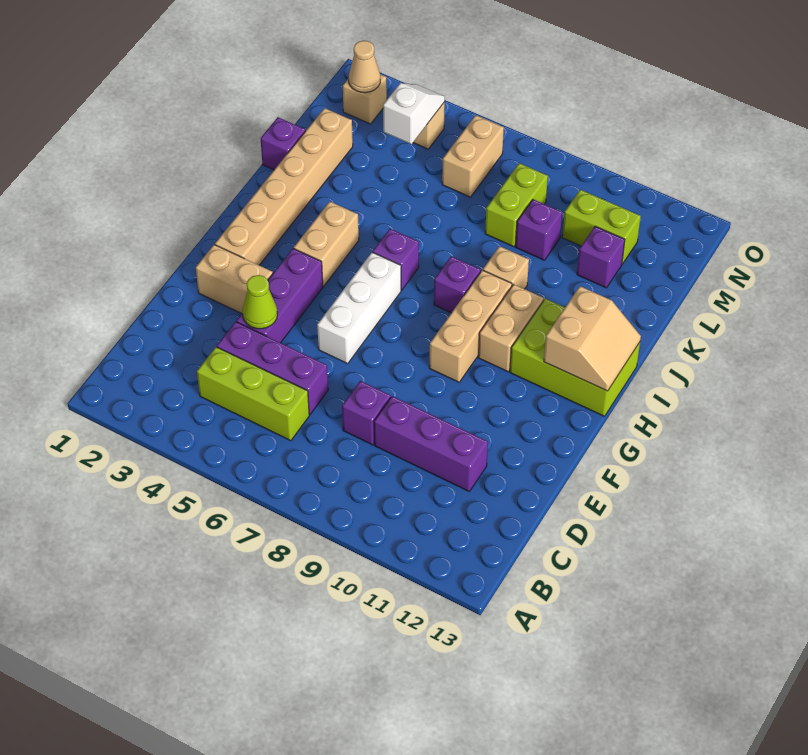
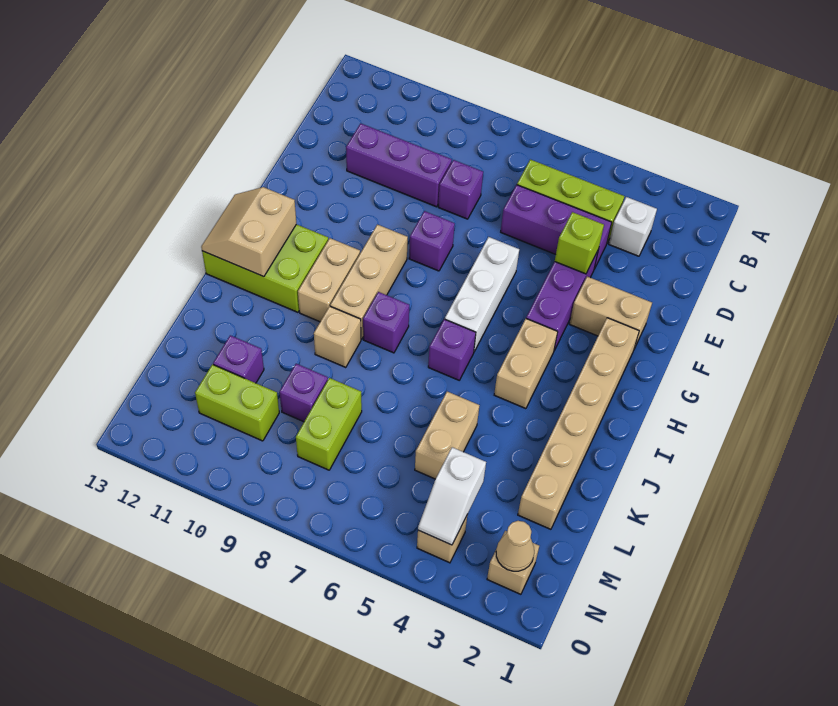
none -> white 1x1 brick [609,197,657,256]
lime 1x1 cone [243,275,277,329] -> lime 1x1 brick [555,212,604,274]
purple 1x1 brick [261,117,305,170] -> purple 1x1 brick moved to [409,211,455,271]
tan 1x2 brick [442,115,504,197] -> tan 1x2 brick moved to [415,392,479,479]

